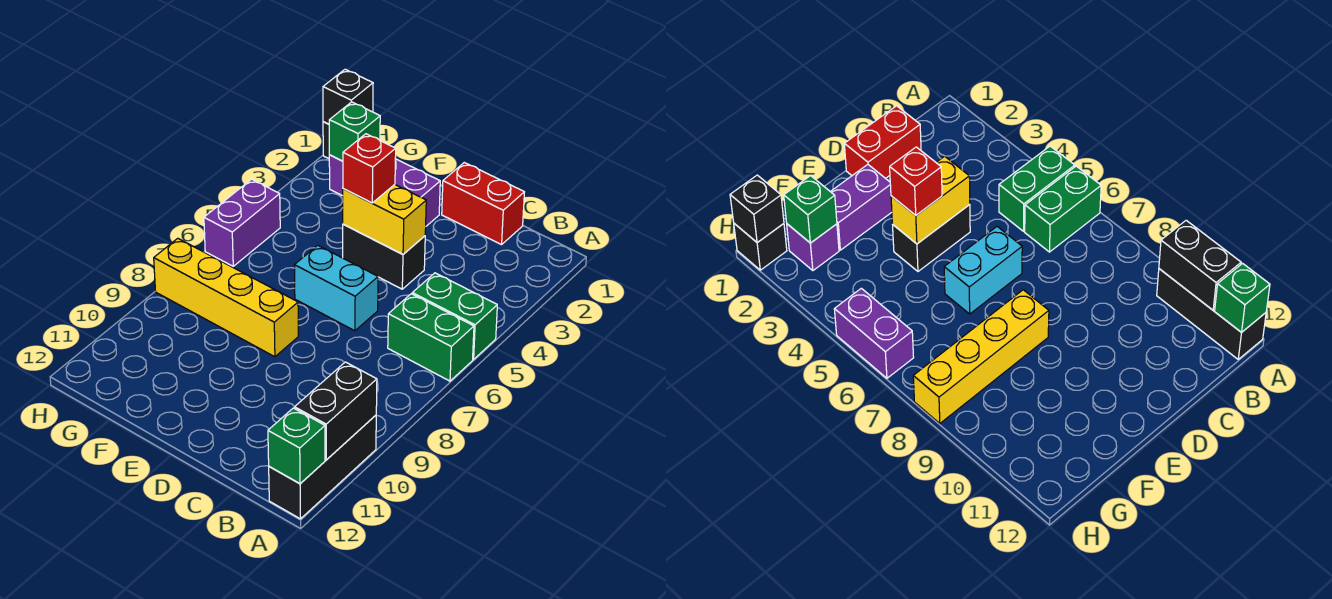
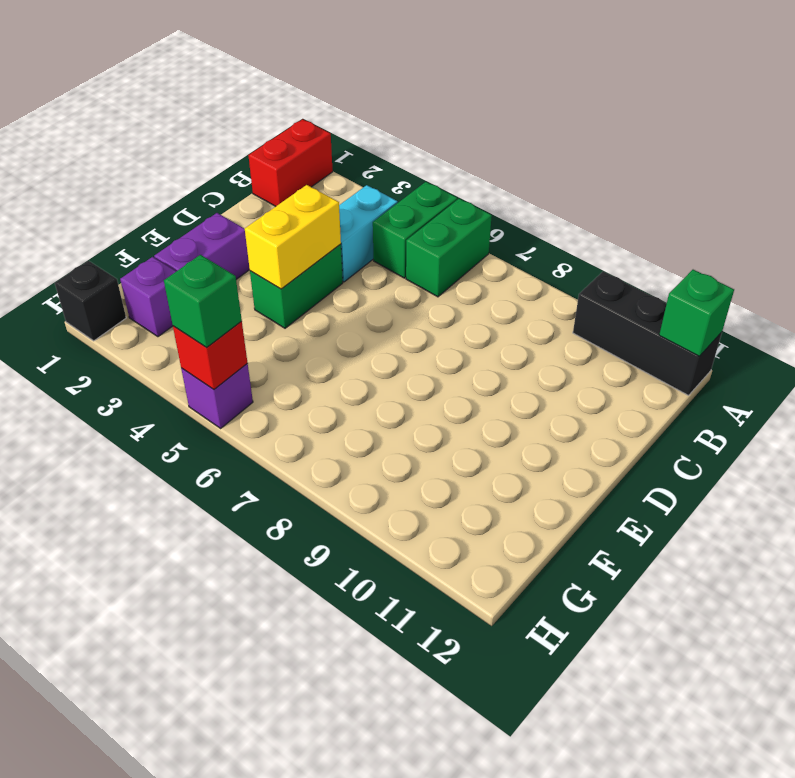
black 1x2 brick [295,362,377,460] -> none
red 1x2 brick [442,163,524,245] -> red 1x2 brick moved to [248,119,333,207]
black 1x2 brick [343,224,425,289] -> green 1x2 brick [250,244,343,328]
cyan 1x2 brick [294,245,378,331] -> cyan 1x2 brick moved to [339,185,398,282]
red 1x1 brick [343,134,396,203] -> red 1x1 brick moved to [173,321,247,389]
yellow 1x4 brick [154,238,298,357] -> none
green 1x1 brick [329,102,380,161] -> green 1x1 brick moved to [164,255,242,348]
black 1x1 brick [323,69,373,124] -> none
purple 1x2 brick [204,179,280,266] -> purple 1x1 brick [181,363,253,428]

